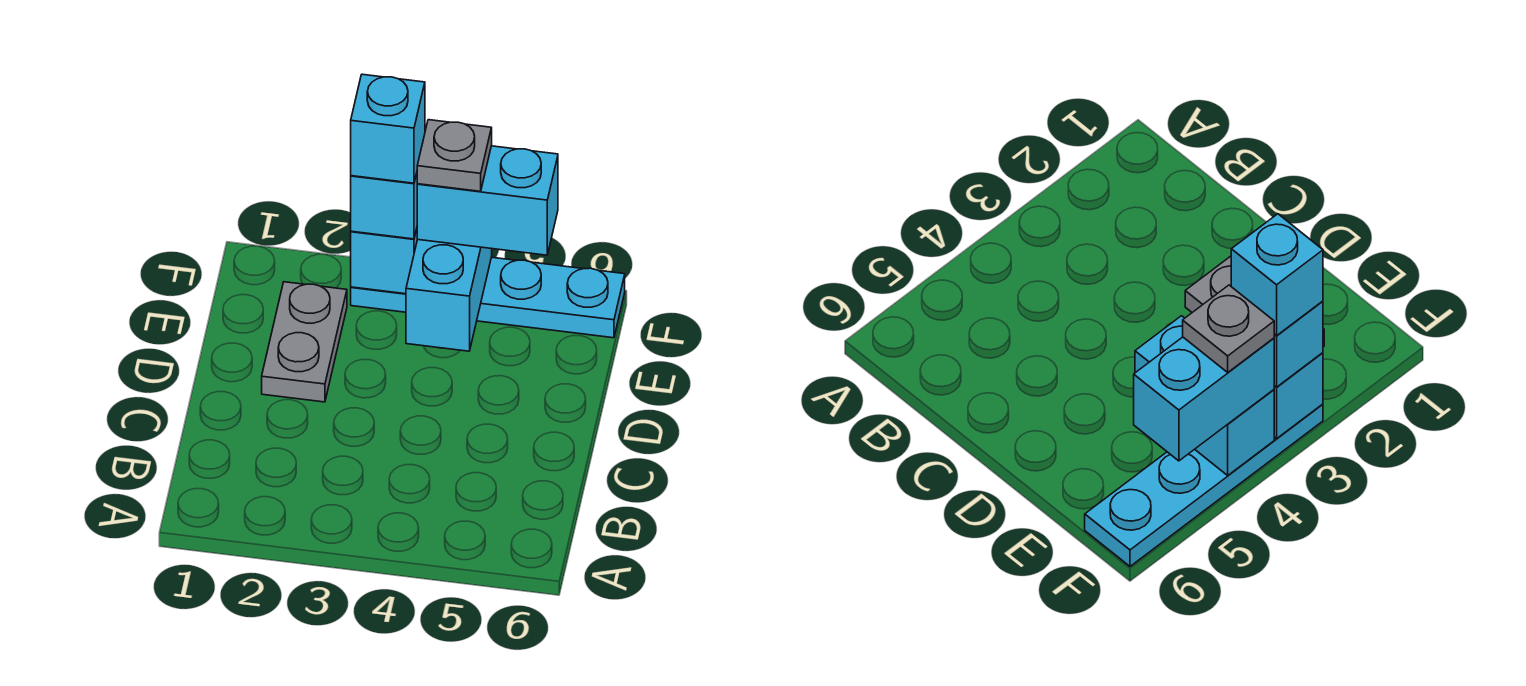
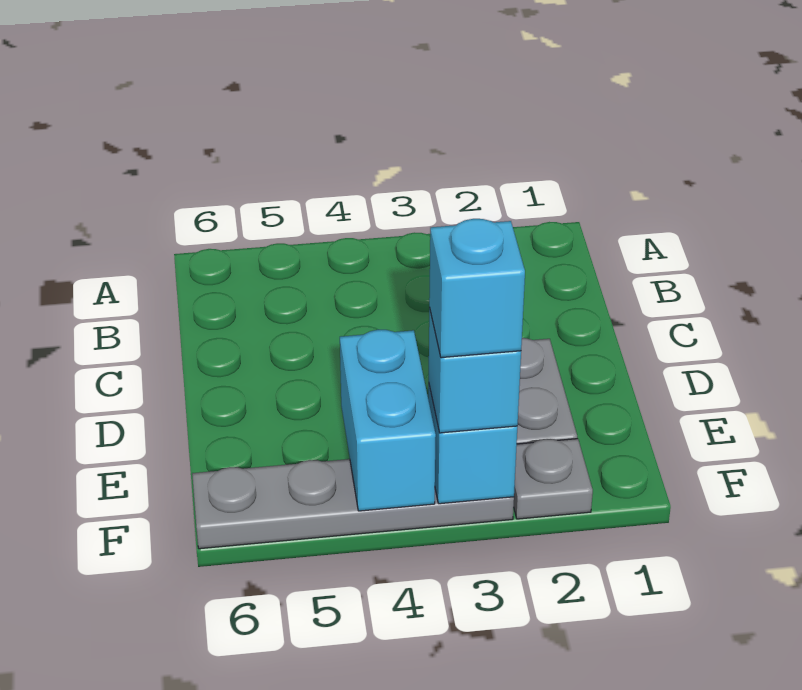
cyan 1x4 plate [351,257,625,338] -> grey 1x4 plate [192,459,514,549]
cyan 1x2 brick [417,146,558,255] -> none
grey 1x1 plate [417,120,492,191] -> grey 1x1 plate moved to [514,439,593,519]

